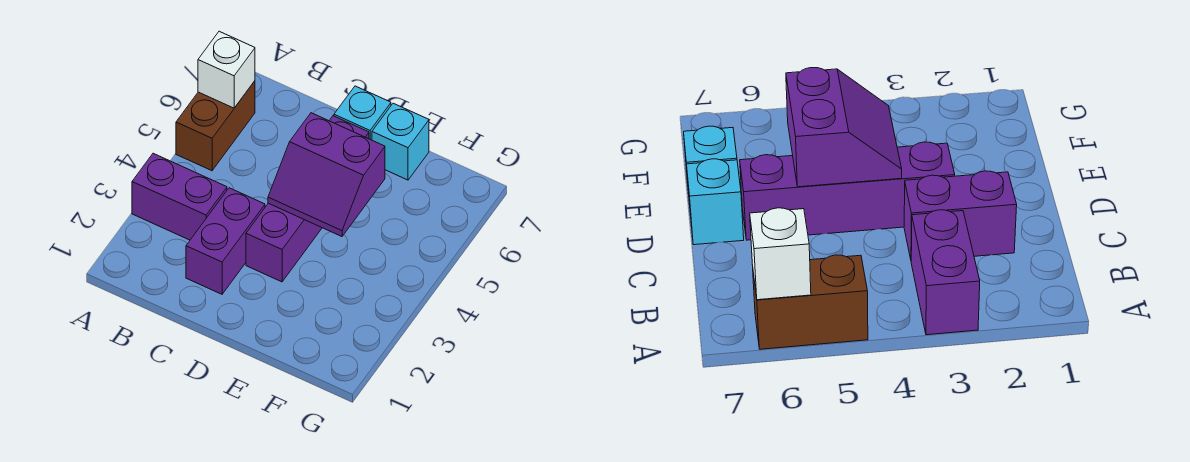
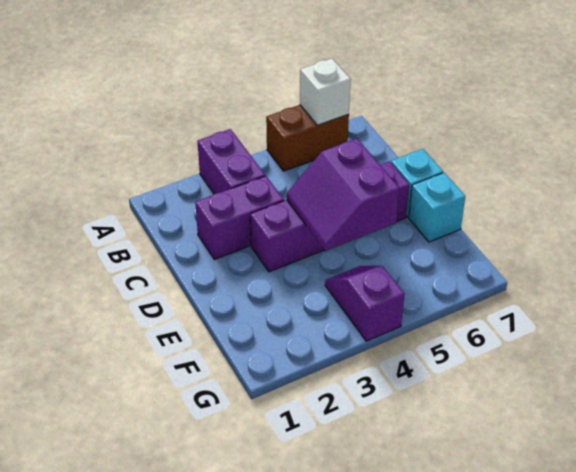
none -> purple 1x2 slope [325,266,404,341]

